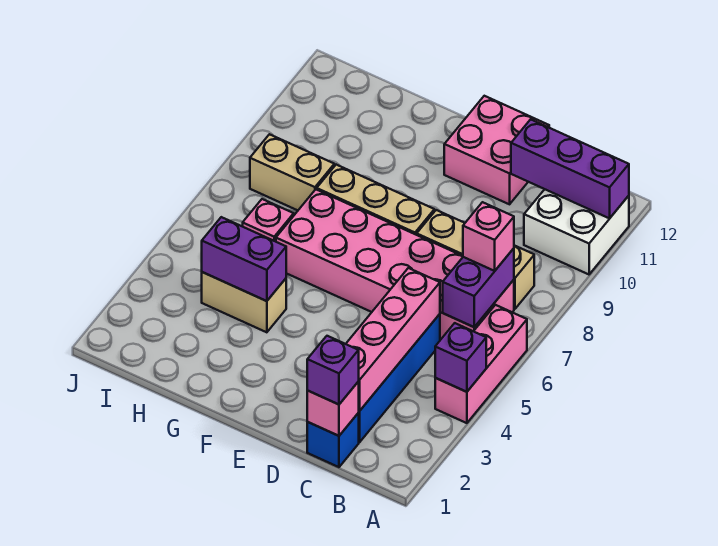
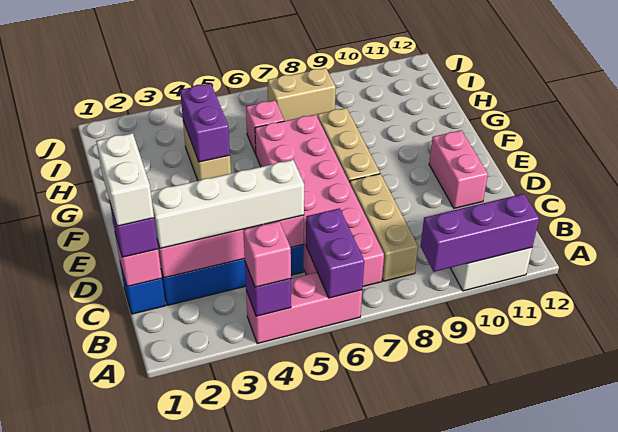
purple 1x3 brick [511,119,629,218] -> purple 1x3 brick turned to [420,194,539,272]
purple 1x2 brick [443,248,514,327] -> purple 1x2 brick turned to [306,208,364,298]
pink 1x1 brick [463,202,514,271] -> pink 1x1 brick moved to [243,221,291,287]
none -> white 1x2 brick [96,133,154,226]
none -> white 1x4 brick [151,160,304,248]
pink 2x2 brick [444,96,549,204] -> pink 1x2 brick [429,130,488,208]
tan 1x2 brick [250,134,334,210] -> tan 1x2 brick turned to [268,68,336,121]

